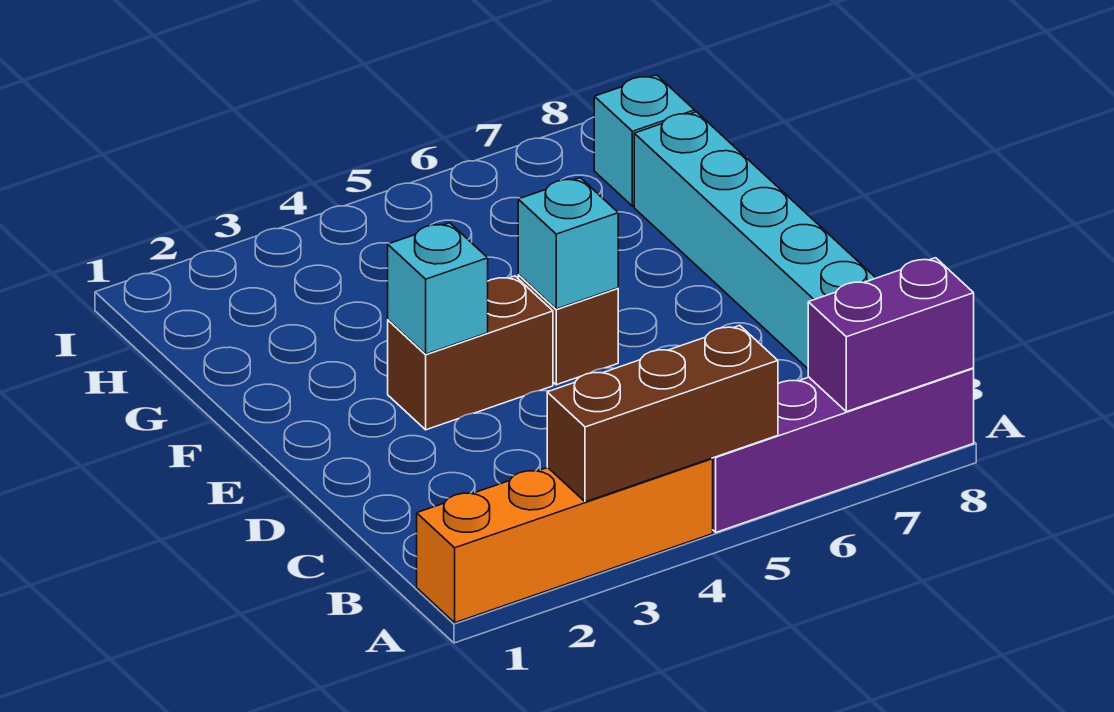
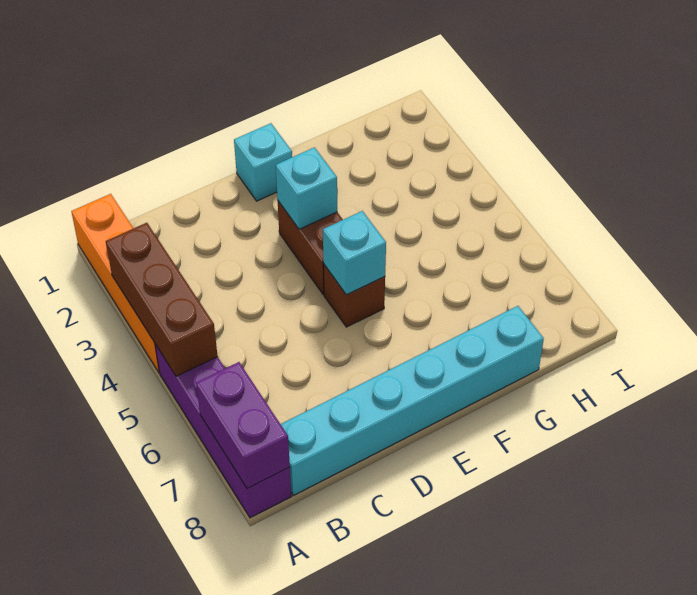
cyan 1x1 brick [594,75,695,206] -> cyan 1x1 brick moved to [234,123,292,201]

